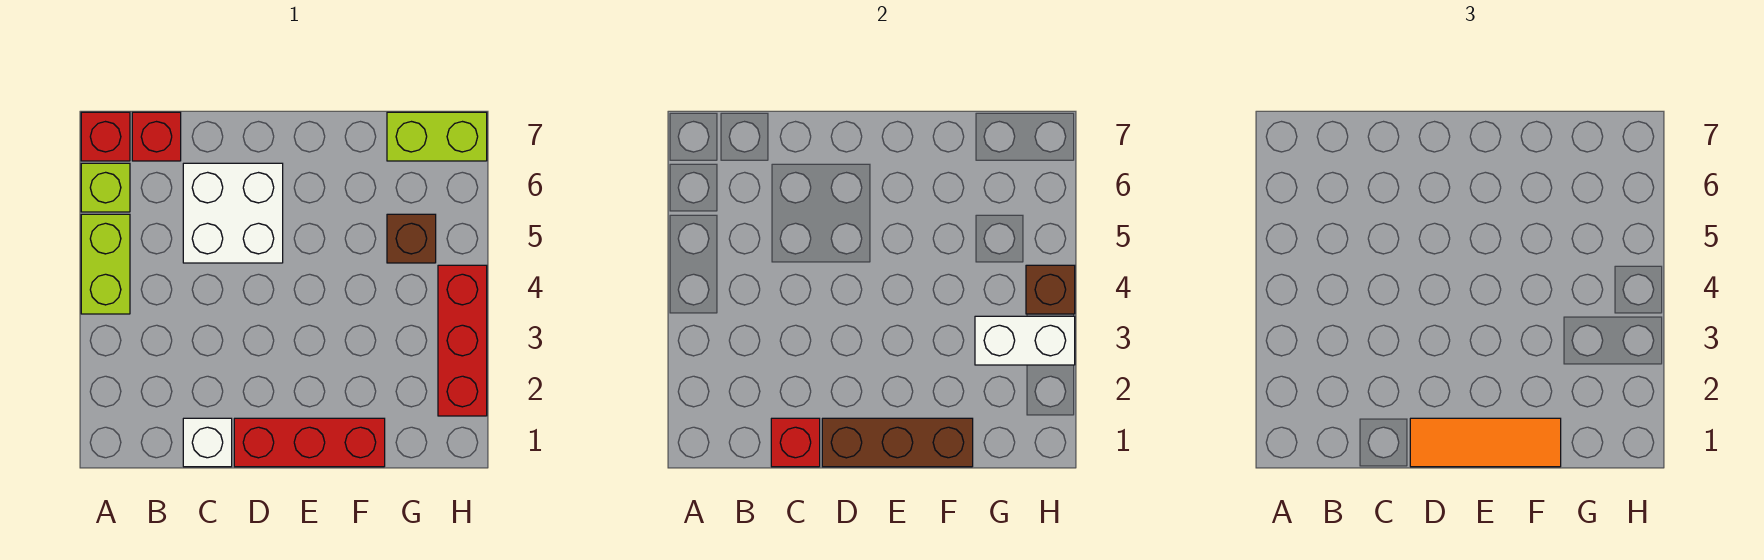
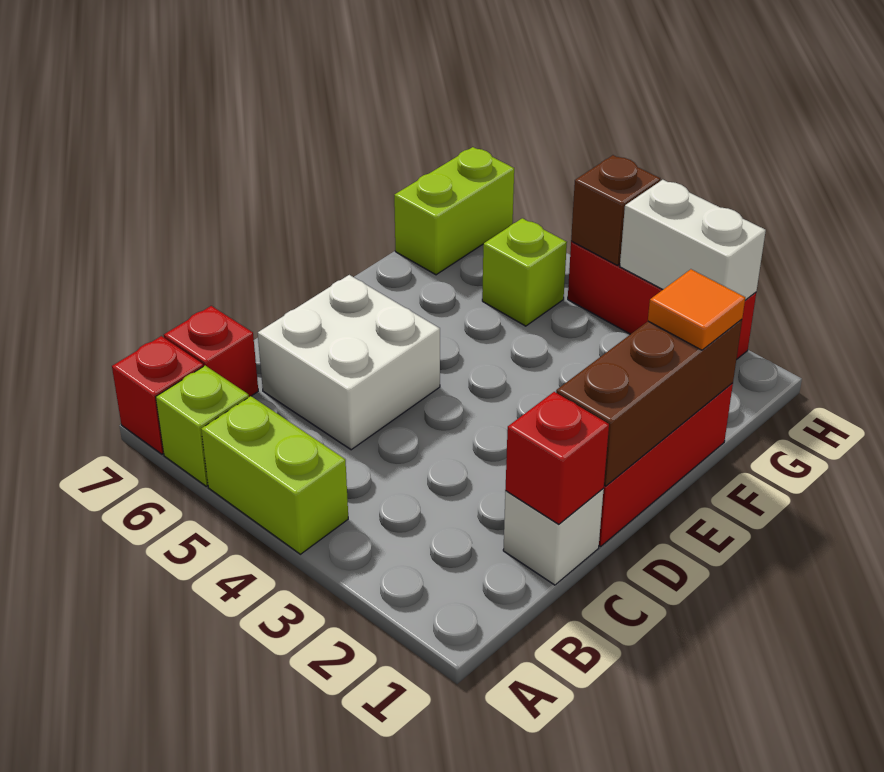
orange 1x3 tile [1410,418,1561,467] -> orange 1x1 tile [648,269,745,350]
white 1x2 brick [975,316,1075,365] -> white 1x2 brick turned to [620,180,766,300]
brown 1x1 brick [387,214,436,263] -> lime 1x1 brick [482,218,567,326]

